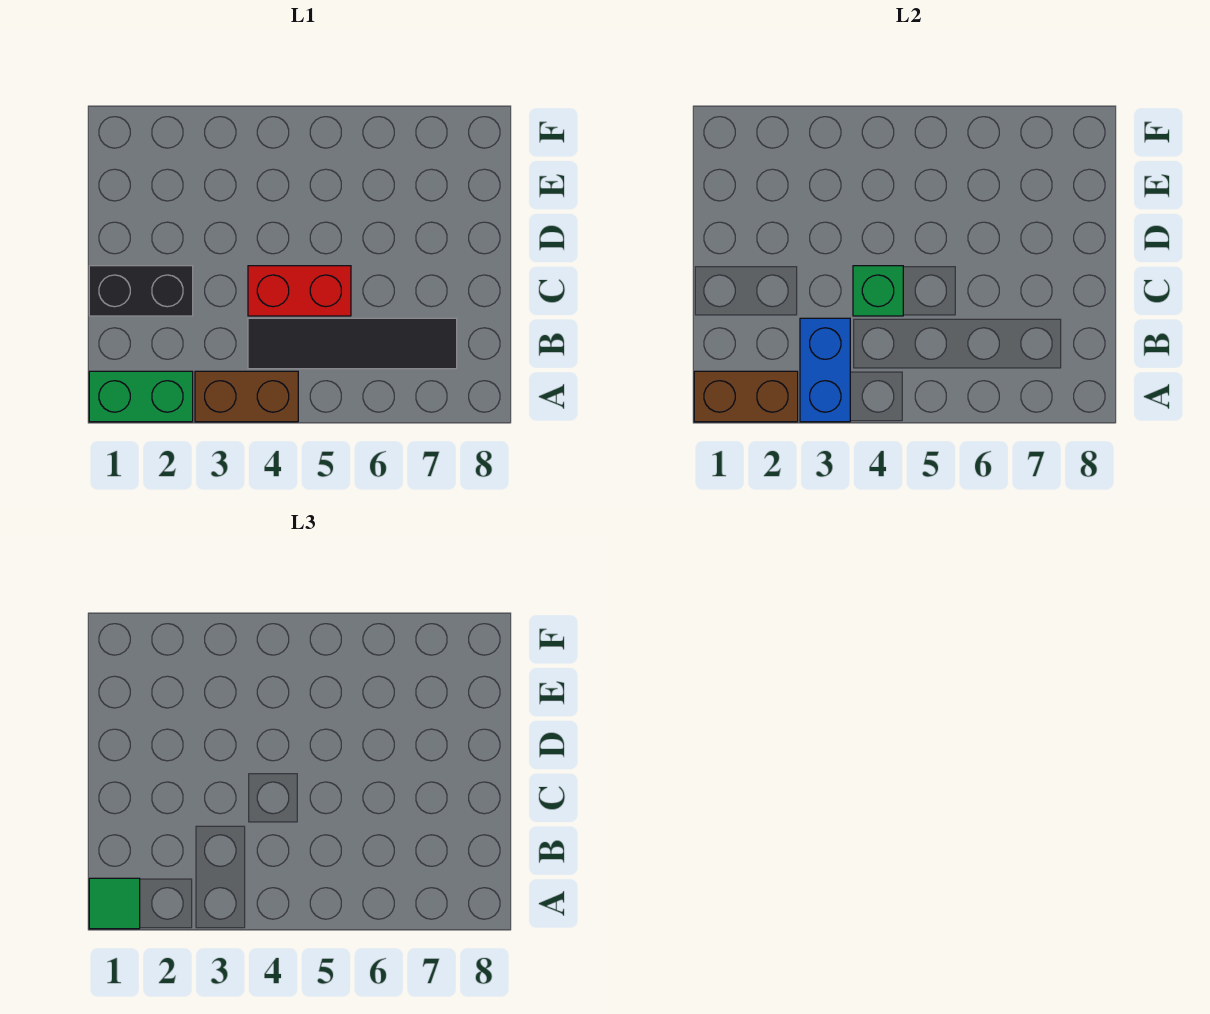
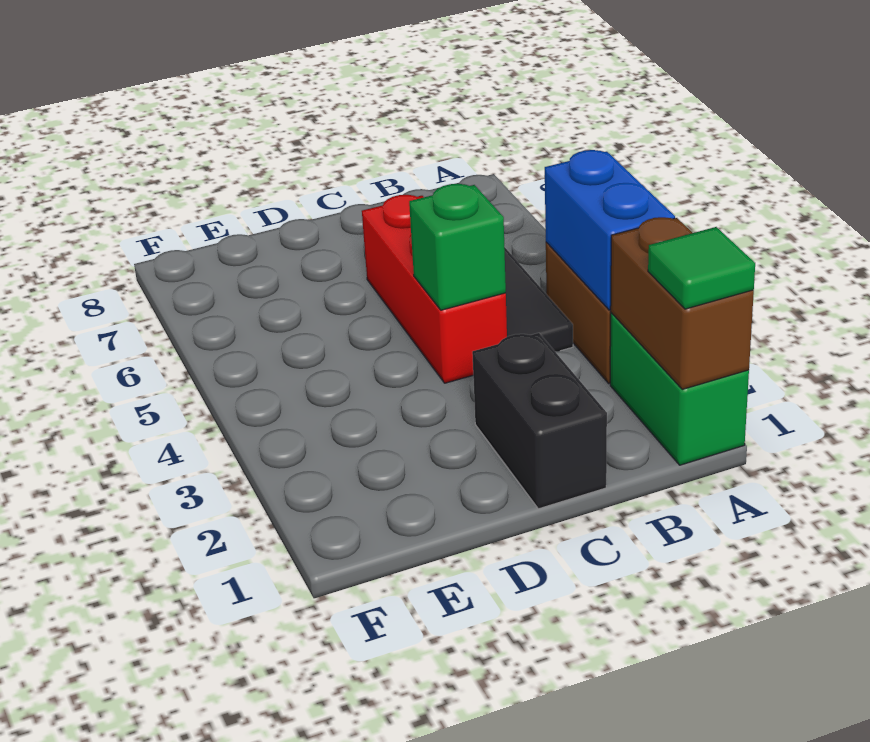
blue 1x2 brick [800,318,850,422] -> blue 1x2 brick turned to [545,150,675,310]
red 1x2 brick [248,266,351,316] -> red 1x3 brick [362,195,507,383]

